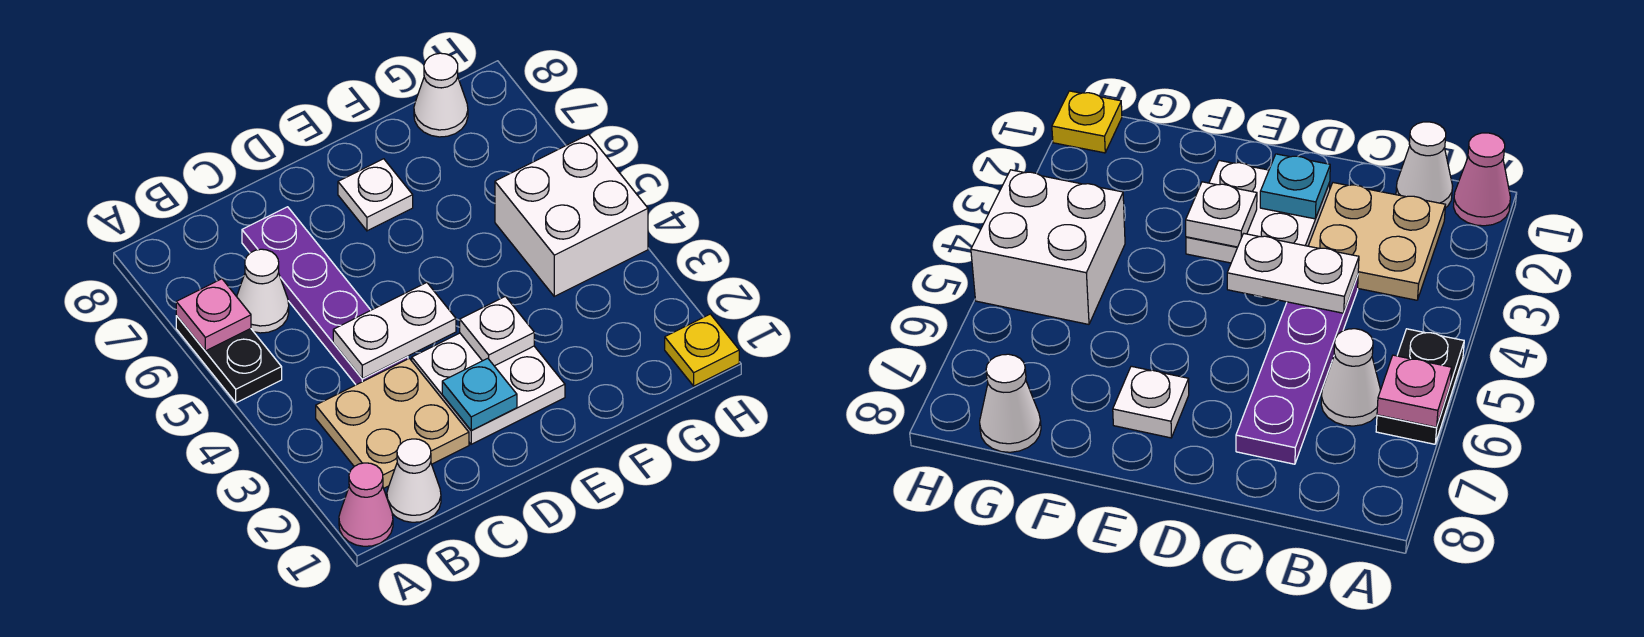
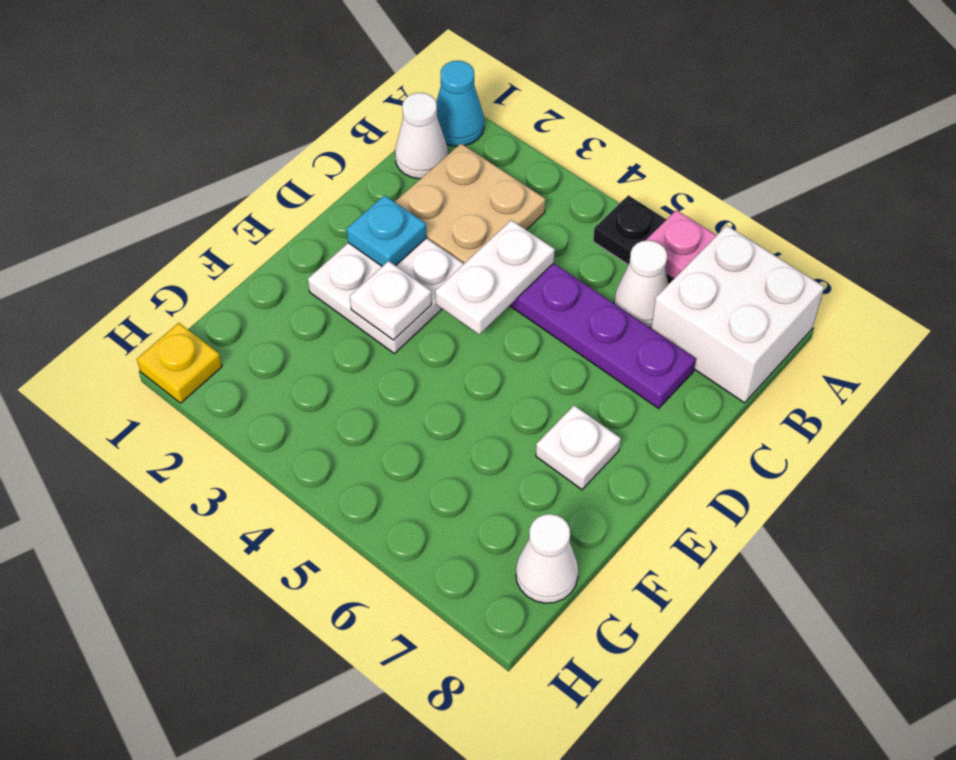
pink 1x1 cone [339,463,393,546] -> cyan 1x1 cone [436,61,484,146]
white 2x2 brick [495,135,648,296] -> white 2x2 brick moved to [651,226,824,403]

